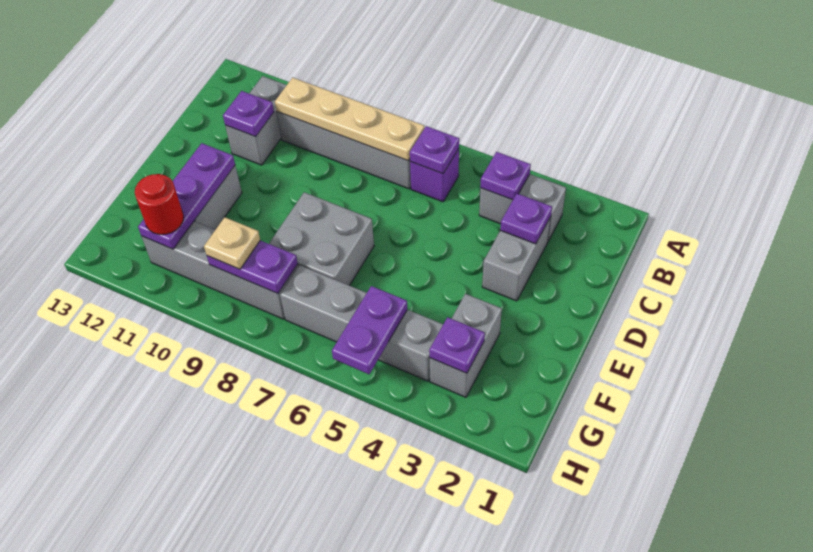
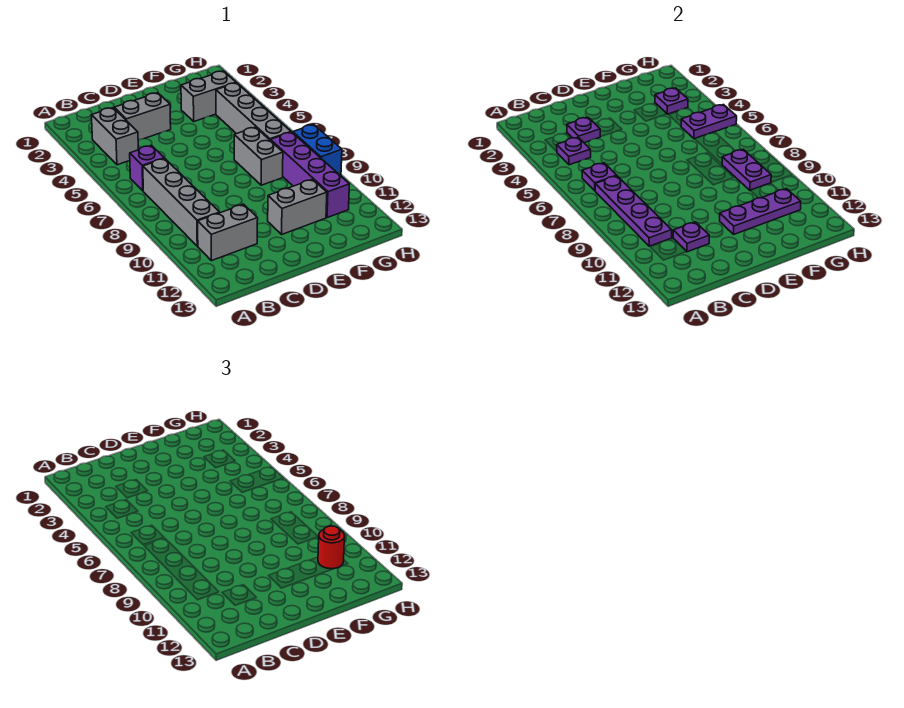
tan 1x4 plate [275,78,424,161] -> purple 1x4 plate [595,176,672,246]
grey 2x2 brick [269,192,374,285] -> grey 1x2 brick [234,127,283,185]
grey 1x4 brick [142,222,298,319] -> purple 1x4 brick [271,132,349,218]
tan 1x1 plate [204,217,260,269] -> none
none -> blue 1x2 brick [293,124,342,175]

